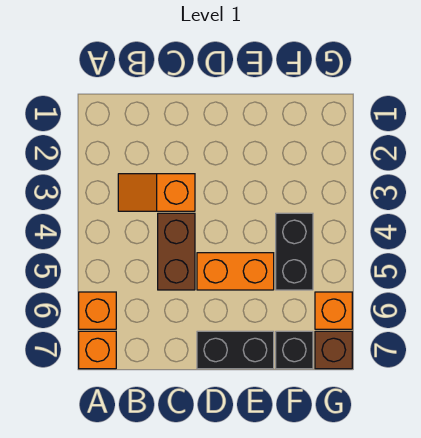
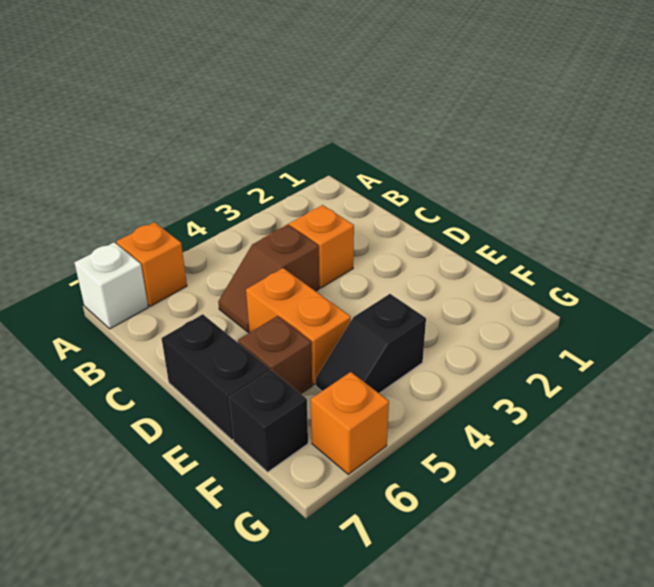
orange 1x1 brick [79,331,116,369] -> white 1x1 brick [75,242,148,329]
brown 1x2 brick [158,213,195,290] -> brown 1x2 slope [218,225,319,332]
black 1x2 brick [276,213,313,290] -> black 1x2 slope [316,294,426,393]
brown 1x1 brick [315,331,352,369] -> brown 1x1 brick moved to [238,316,312,394]

